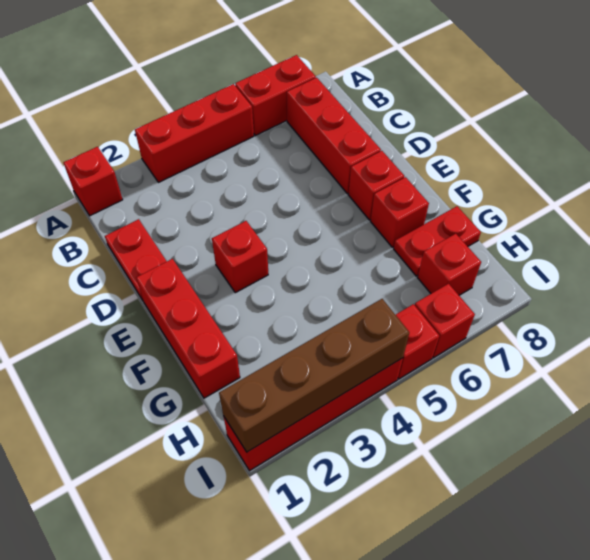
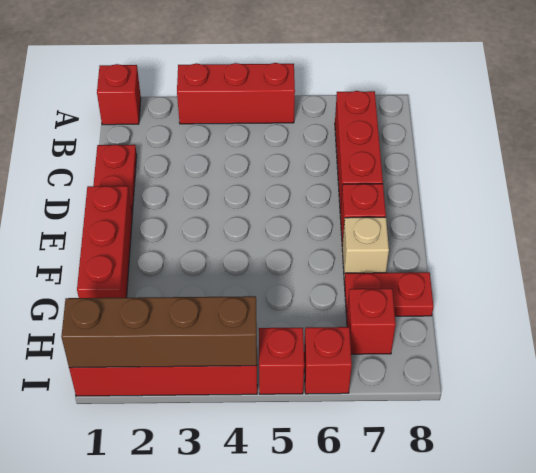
red 1x2 brick [235,55,316,136] -> none
red 1x1 brick [212,221,268,293] -> none
red 1x1 brick [371,177,429,247] -> tan 1x1 brick [342,217,389,280]

